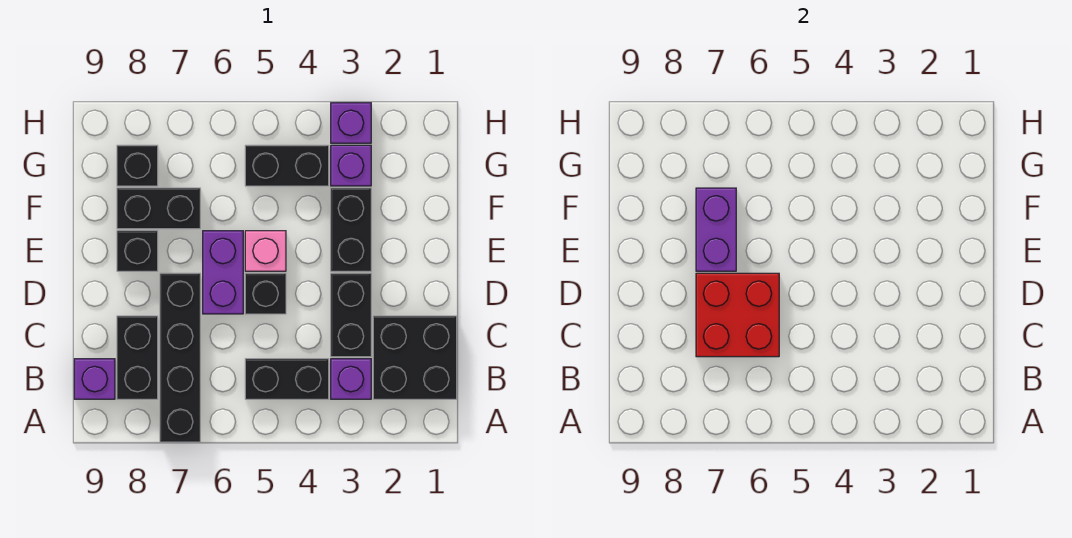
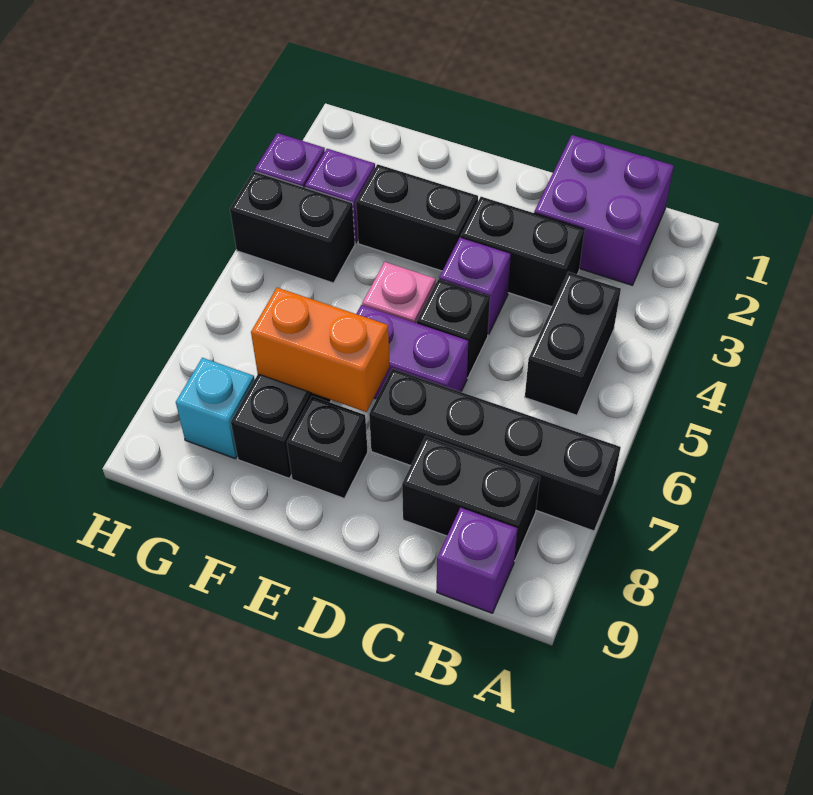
black 2x2 brick [373,316,457,399] -> purple 2x2 brick [534,135,674,285]
purple 1x1 brick [331,359,371,399] -> purple 1x1 brick moved to [439,237,511,335]
red 2x2 brick [696,273,779,357] -> none
purple 1x2 brick [696,188,736,271] -> orange 1x2 brick [251,288,390,412]
black 1x2 brick [245,145,329,186] -> black 1x2 brick turned to [230,171,355,283]
black 1x1 brick [117,145,158,186] -> cyan 1x1 brick [176,358,255,458]

